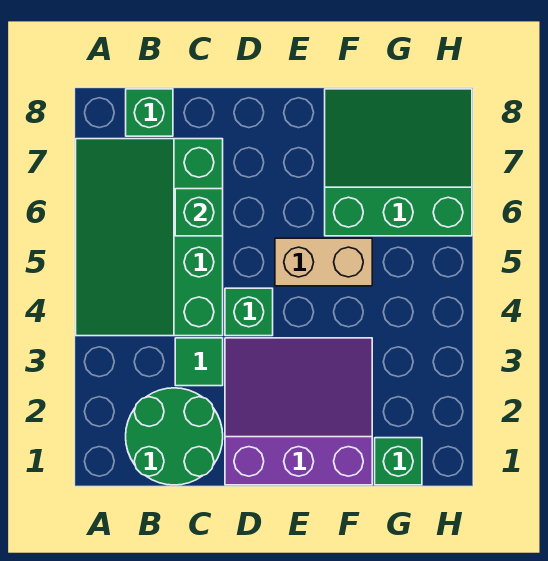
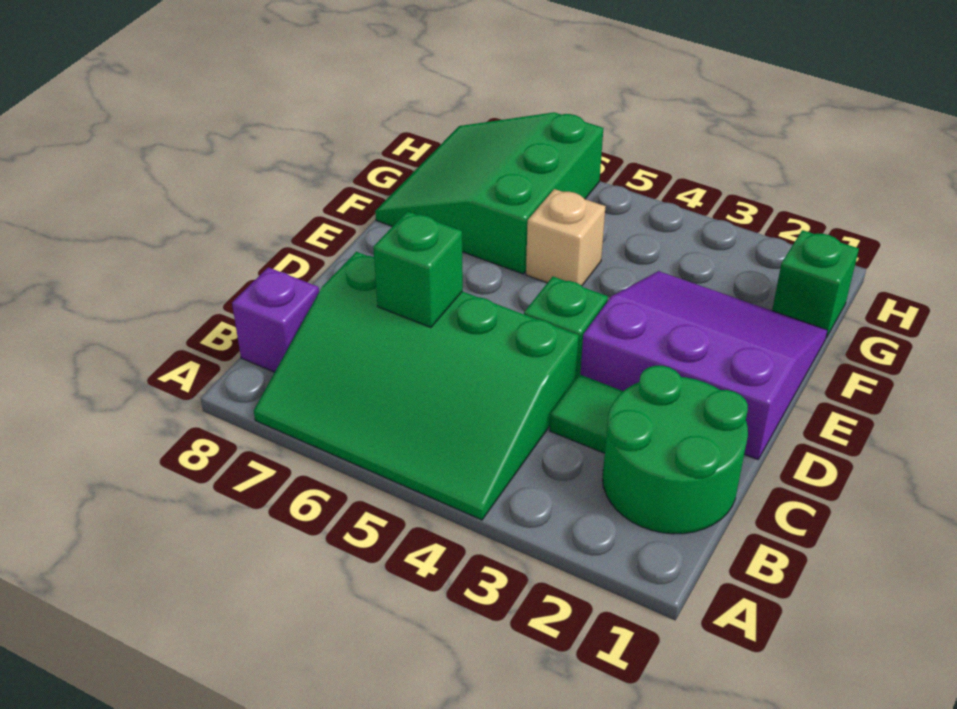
green 1x1 brick [126,89,173,136] -> purple 1x1 brick [232,267,319,372]
purple 3x3 slope [225,338,372,485] -> purple 3x3 slope turned to [580,271,827,460]
tan 1x2 brick [275,238,372,286] -> tan 1x1 brick [526,189,606,286]

